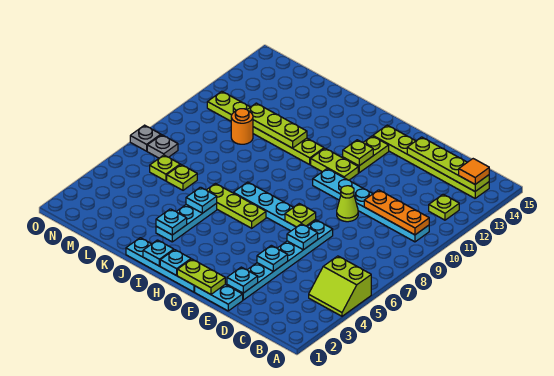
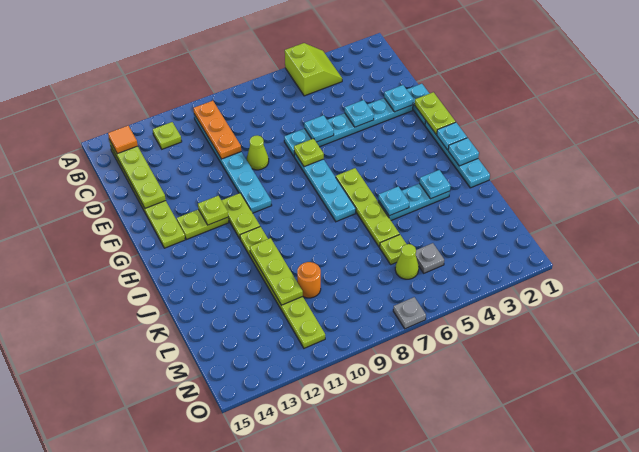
lime 1x3 plate [207,184,266,228] -> lime 1x4 plate [336,168,399,247]
lime 1x1 plate [150,155,180,181] -> lime 1x1 cone [395,244,419,279]
grey 1x1 plate [147,135,178,158] -> grey 1x1 plate moved to [416,243,444,273]

